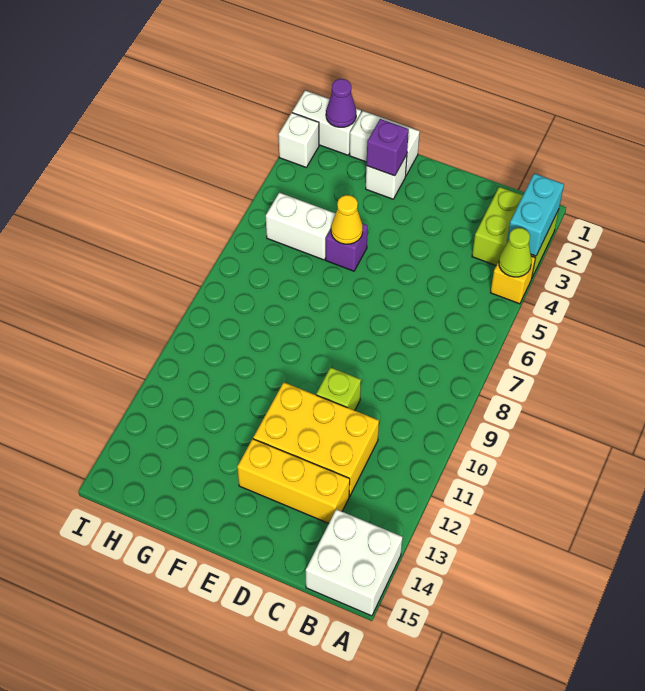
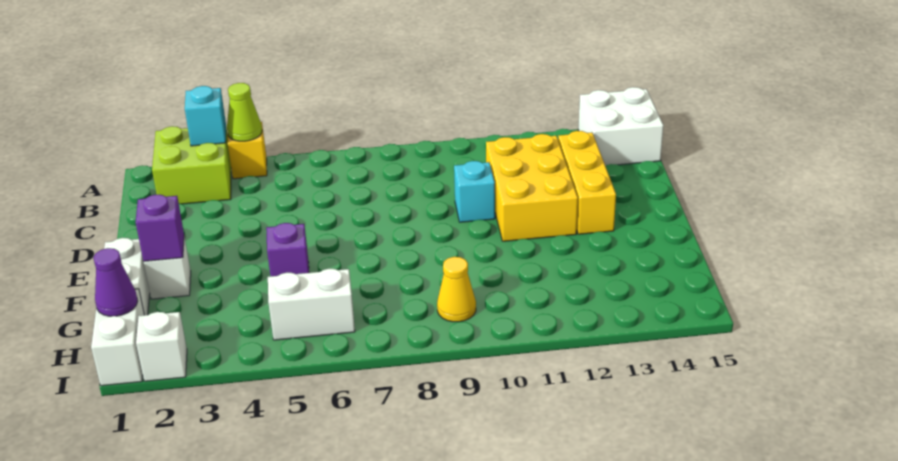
cyan 1x2 brick [507,174,564,256] -> cyan 1x1 brick [185,86,226,146]
lime 1x1 brick [316,367,361,410] -> cyan 1x1 brick [454,161,495,222]
yellow 1x1 cone [331,195,363,244] -> yellow 1x1 cone moved to [437,257,476,322]
white 1x2 brick [266,193,336,260] -> white 1x2 brick turned to [268,269,355,340]

